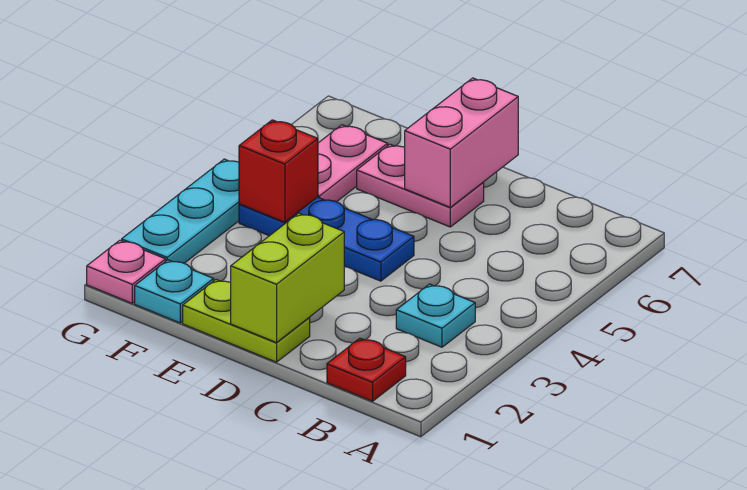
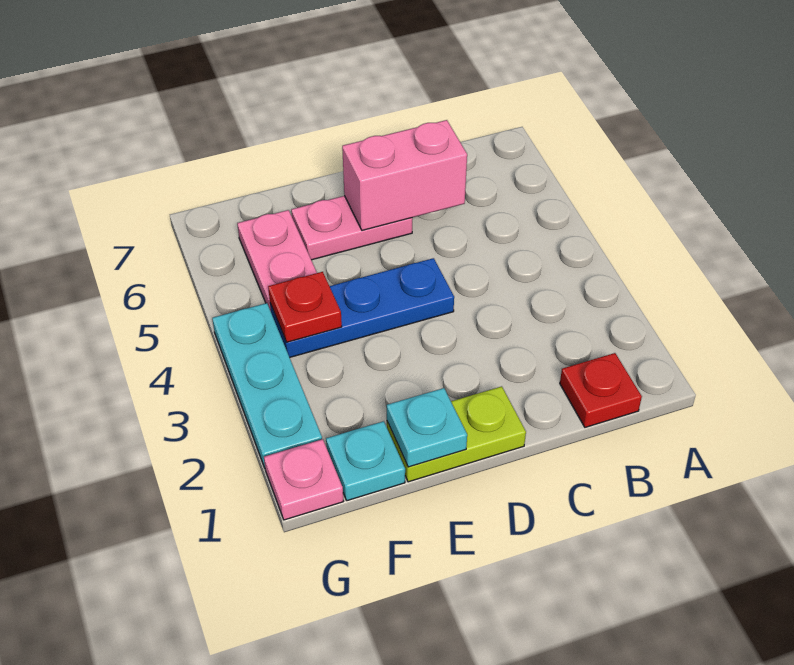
cyan 1x1 plate [396,284,475,347] -> cyan 1x1 plate moved to [387,388,467,467]
lime 1x2 brick [231,213,344,343] -> none
pink 1x2 brick [405,78,518,207] -> pink 1x2 brick turned to [342,120,467,230]
red 1x1 brick [239,120,318,222] -> red 1x1 plate [268,272,342,342]

